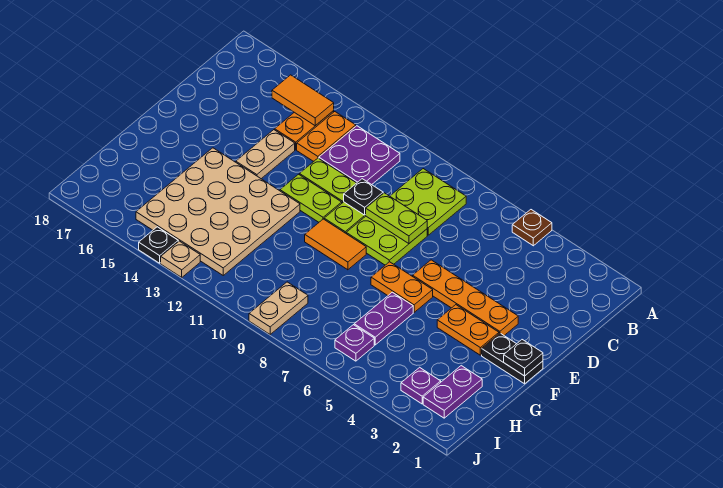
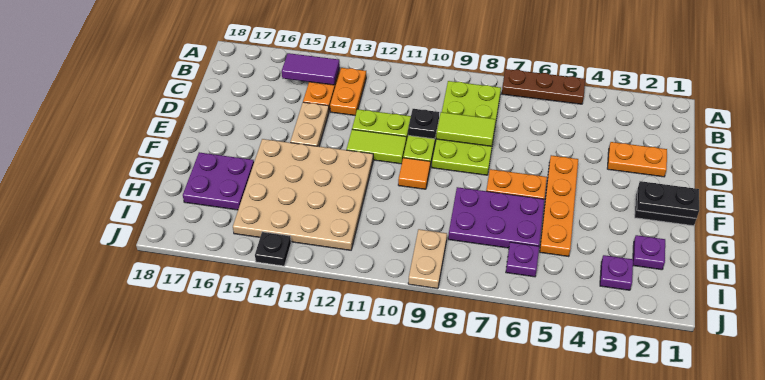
brown 1x1 plate [512,210,552,246] -> brown 1x3 plate [502,69,585,104]
purple 2x2 plate [319,126,400,185] -> purple 2x2 plate moved to [183,152,254,210]
orange 1x2 tile [272,75,334,126] -> purple 1x2 tile [282,53,340,85]
lime 1x2 plate [366,193,427,244] -> lime 1x2 tile [436,112,496,146]
orange 1x4 plate [413,260,518,335] -> orange 1x4 plate turned to [540,155,578,257]
lime 1x2 plate [280,174,342,222] -> lime 1x2 tile [346,129,406,164]
black 1x1 plate [504,340,543,376] -> black 1x2 plate [637,181,699,218]
orange 1x2 plate [437,305,499,355] -> orange 1x2 plate moved to [607,142,667,177]
orange 1x2 tile [305,219,366,270] -> orange 1x1 tile [398,158,430,189]
purple 1x2 plate [354,292,413,345] -> purple 2x3 plate [448,187,544,248]
purple 1x2 plate [423,366,482,418] -> purple 1x1 plate [633,235,665,270]
tan 1x1 plate [161,241,200,277] -> none

